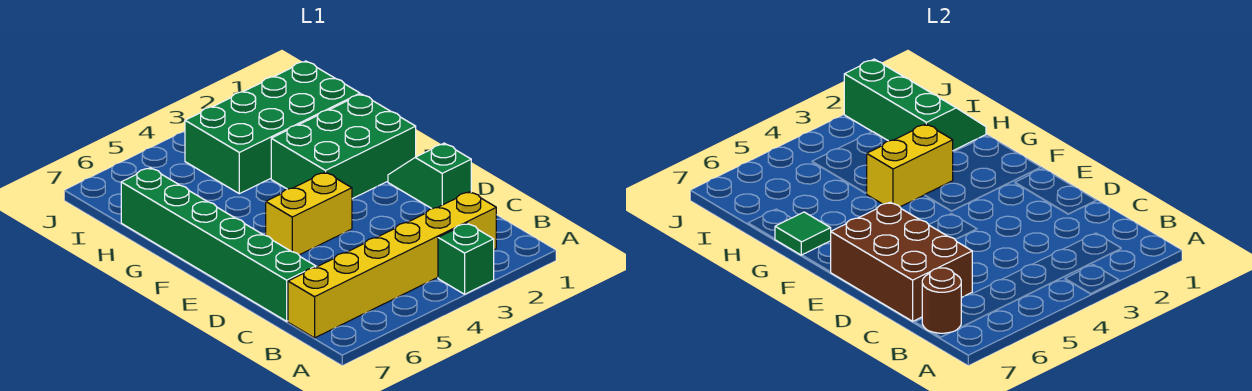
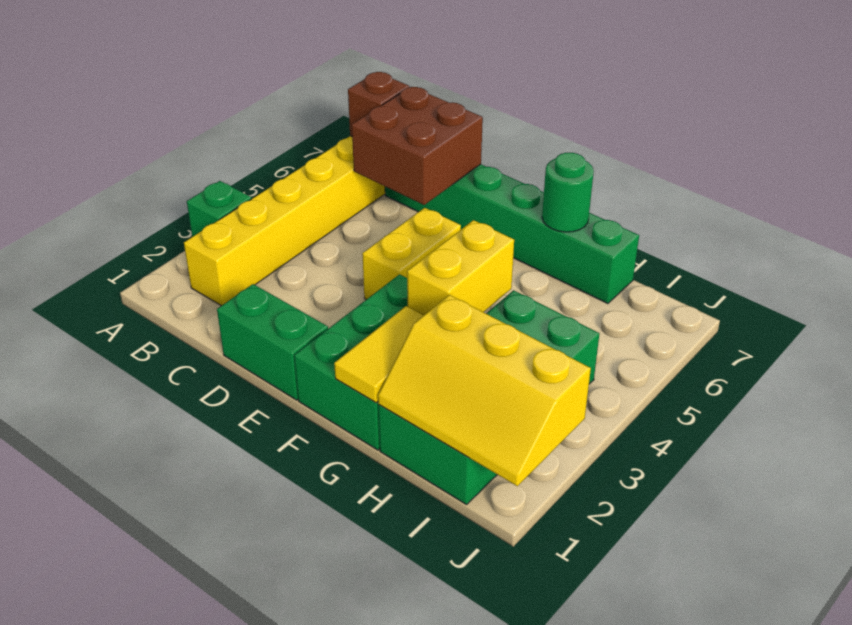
brown 1x1 round brick [922,268,961,333] -> brown 1x1 brick [348,72,410,136]
brown 2x3 brick [831,202,972,321] -> brown 2x2 brick [352,87,483,205]
green 1x2 slope [388,143,471,209] -> green 1x2 brick [217,284,328,400]
none -> yellow 1x2 tile [334,306,424,403]
green 1x1 tile [775,212,831,255] -> green 1x1 round brick [542,153,594,232]
green 2x3 slope [844,59,986,150] -> yellow 2x3 slope [378,295,591,486]

